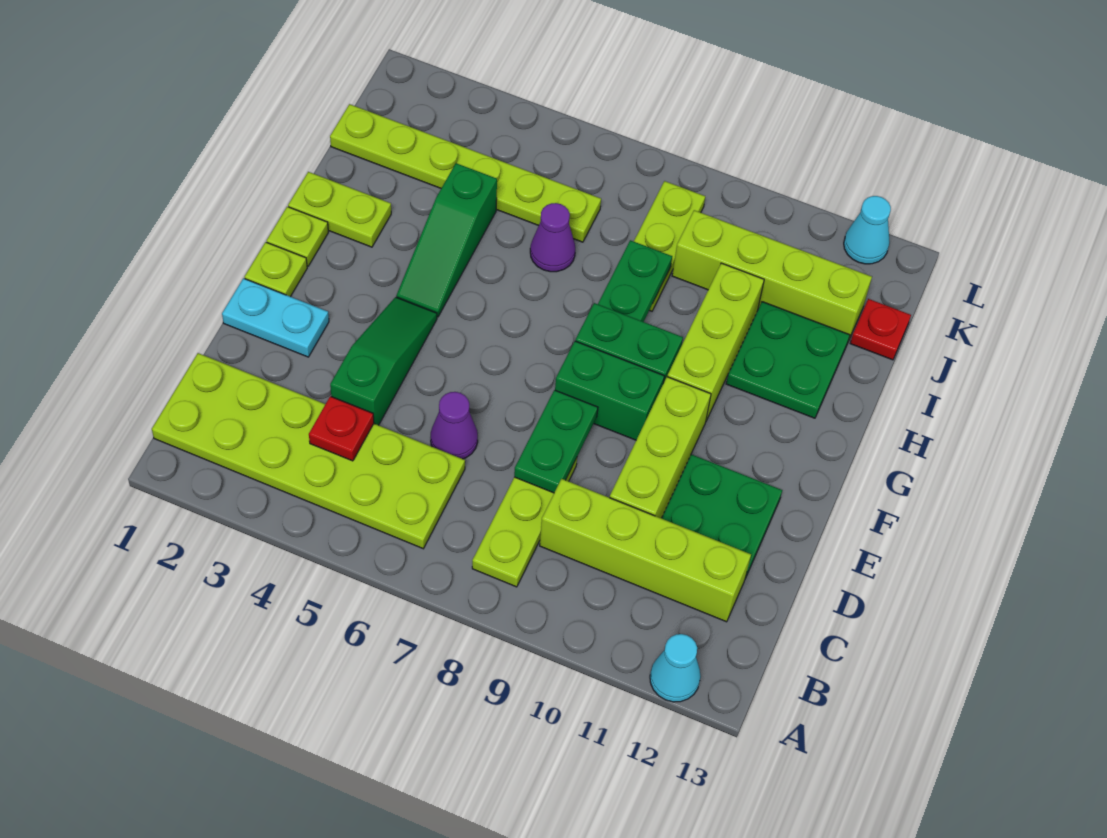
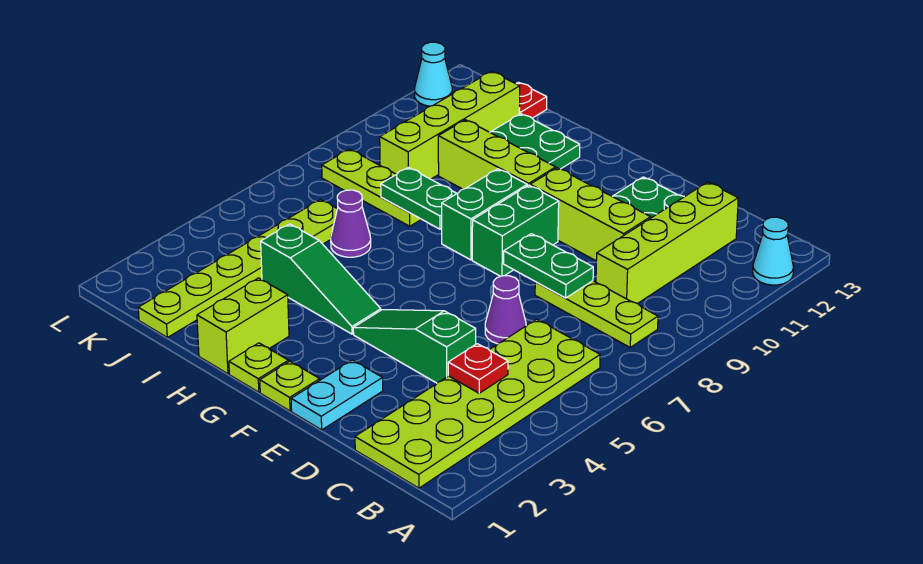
lime 1x2 plate [288,172,391,247] -> lime 1x2 brick [197,278,289,374]

